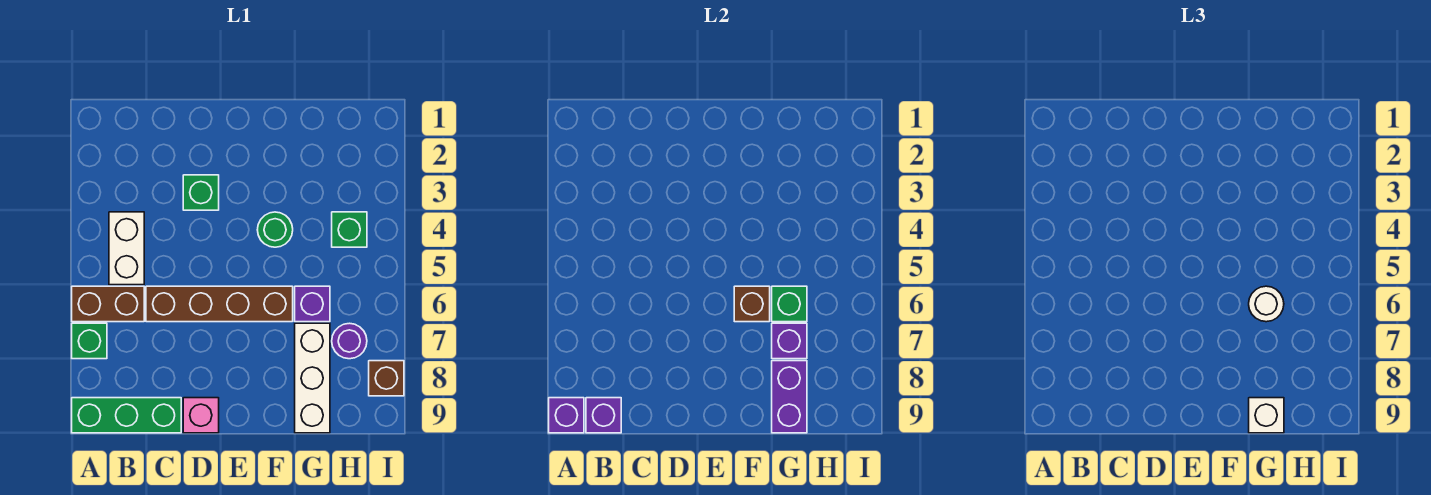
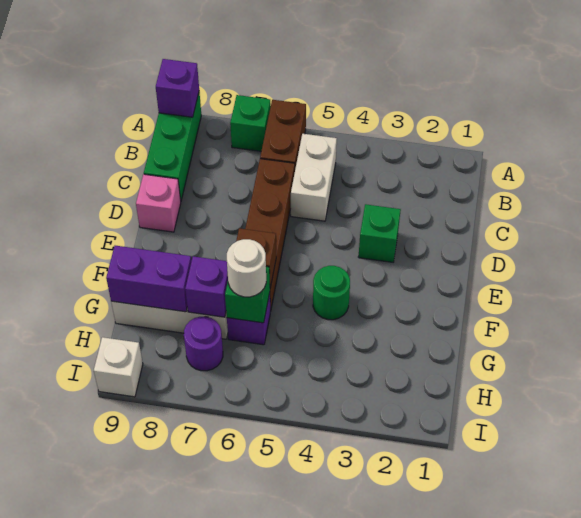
white 1x2 brick [109,212,144,285] -> white 1x2 brick turned to [291,134,337,221]
purple 1x1 brick [586,398,621,433] -> none
white 1x1 brick [1249,398,1284,433] -> white 1x1 brick moved to [94,337,143,397]
green 1x1 brick [332,212,367,247] -> none
brown 1x1 brick [369,361,404,396] -> none

